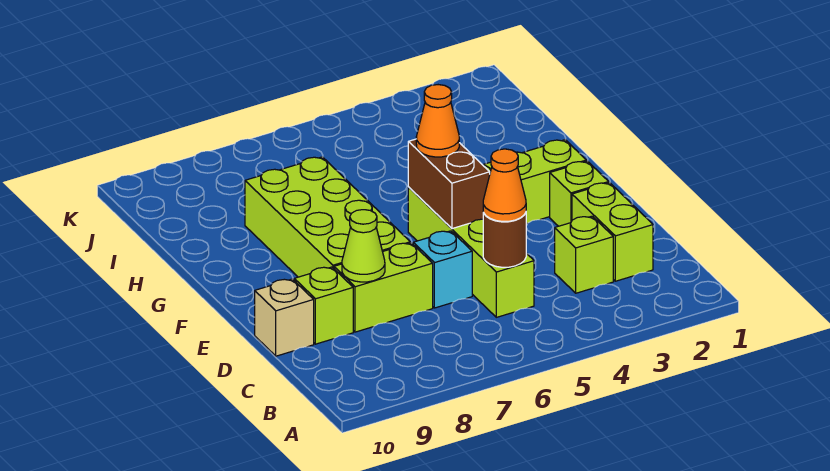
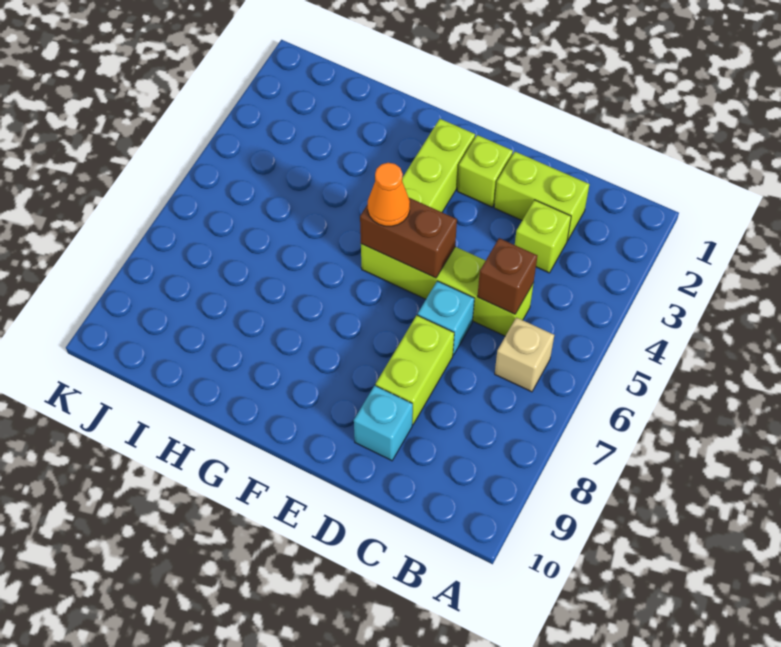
brown 1x1 round brick [483,213,526,267] -> brown 1x1 brick [477,238,537,314]
orange 1x1 cone [483,149,526,222] -> none
lime 1x1 cone [342,210,385,282] -> none
lime 1x1 brick [294,267,353,344] -> cyan 1x1 brick [354,386,413,461]
tan 1x1 brick [255,279,314,356] -> tan 1x1 brick moved to [495,317,554,392]
lime 2x4 brick [245,157,410,277] -> none

